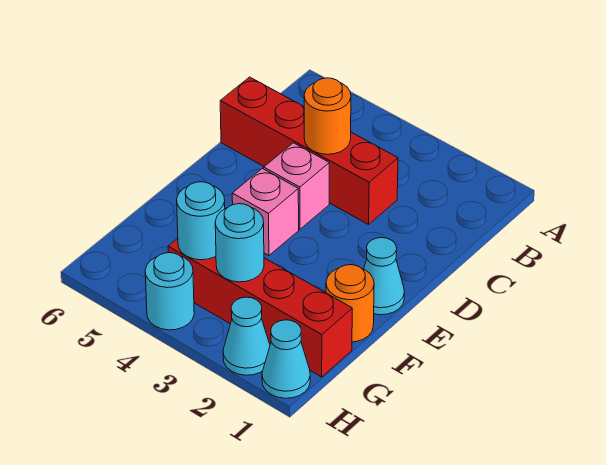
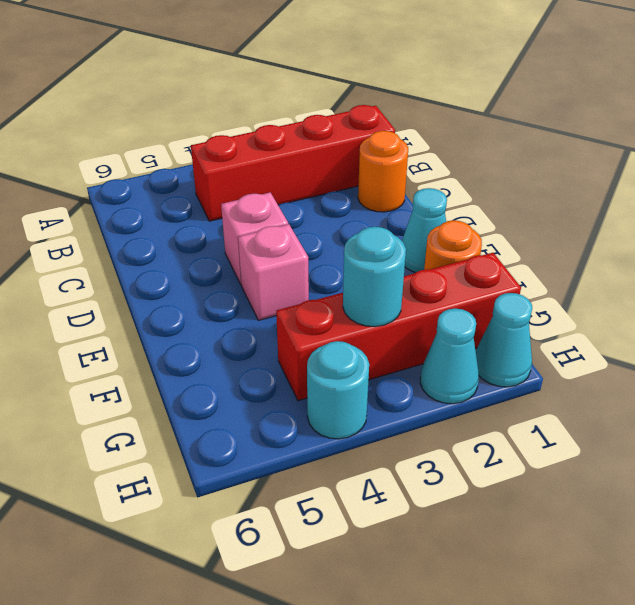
red 1x4 brick [220,77,398,225] -> red 1x4 brick moved to [191,105,395,221]
orange 1x1 round brick [304,78,351,154] -> orange 1x1 round brick moved to [358,131,408,212]
cyan 1x1 round brick [177,182,225,260] -> none

